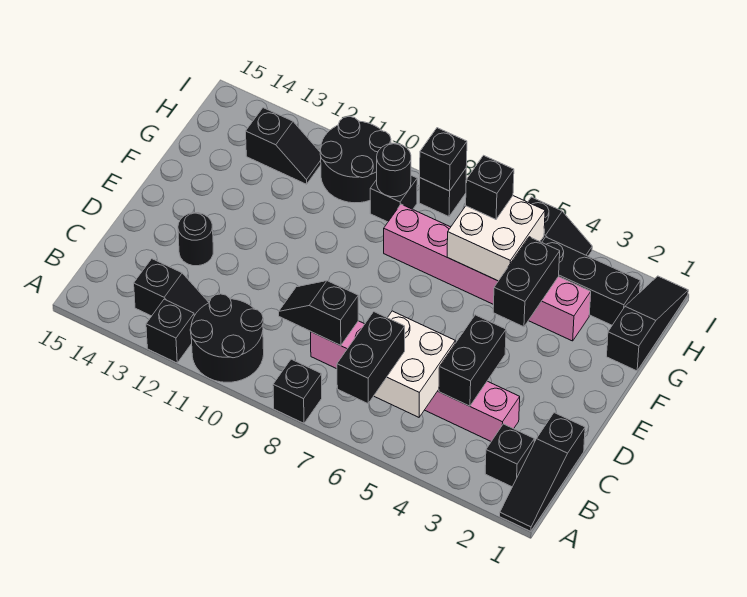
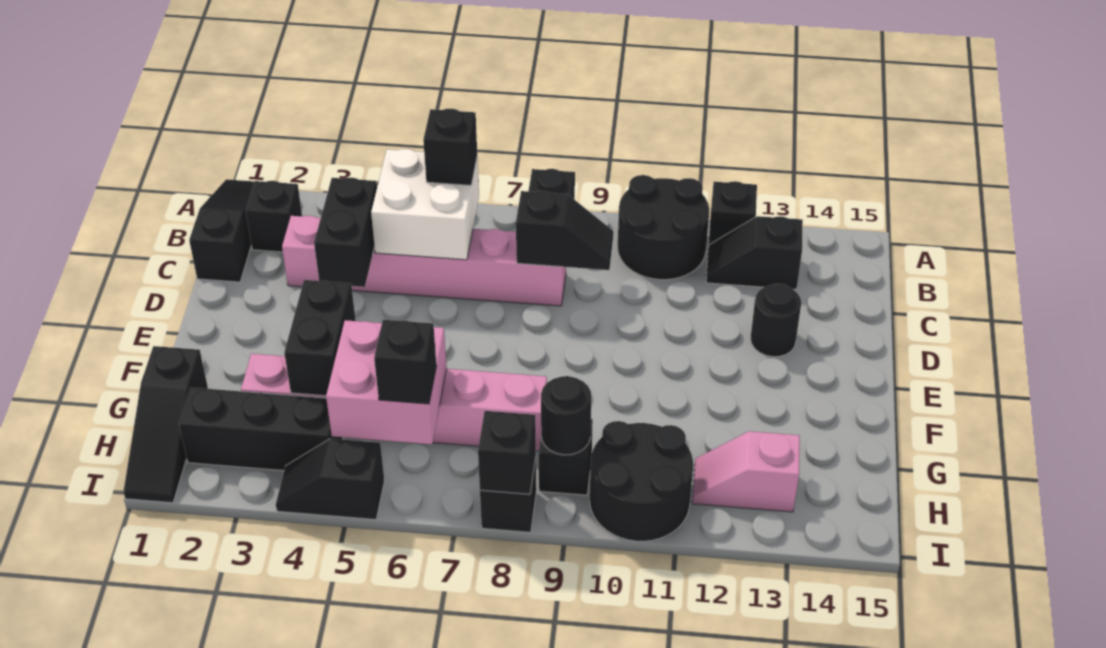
black 1x2 brick [337,312,405,403] -> black 1x1 brick [423,109,477,185]
white 2x2 brick [447,196,545,281] -> pink 2x2 brick [326,320,447,444]
black 1x2 slope [246,108,321,184] -> pink 1x2 slope [692,431,800,512]

